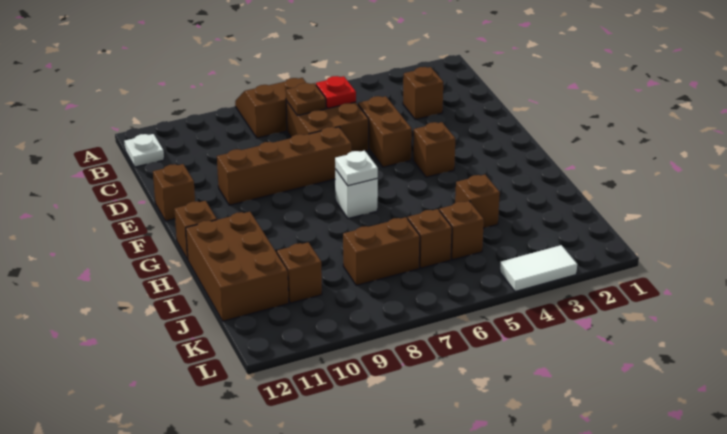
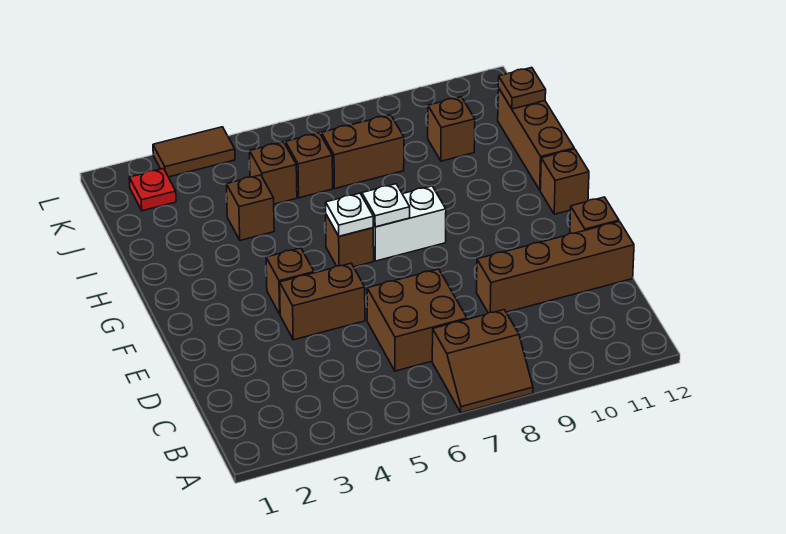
white 1x1 plate [124,134,164,167] -> white 1x1 plate moved to [326,193,374,236]
brown 1x1 brick [403,67,443,120] -> brown 1x1 brick moved to [326,215,374,267]
red 1x1 plate [316,76,356,108] -> red 1x1 plate moved to [129,169,176,211]
brown 1x1 plate [286,83,326,116] -> brown 1x1 plate moved to [498,68,546,109]
brown 1x2 brick [358,96,412,167] -> brown 1x2 brick turned to [280,263,365,340]
brown 1x4 brick [217,127,351,205] -> brown 1x4 brick moved to [477,221,634,313]
white 1x1 brick [335,169,378,219] -> white 1x2 brick [373,186,446,261]
brown 2x3 brick [186,212,289,321] -> brown 1x3 brick [498,88,574,190]
white 1x2 tile [500,245,577,292] -> brown 1x2 tile [153,127,235,177]

